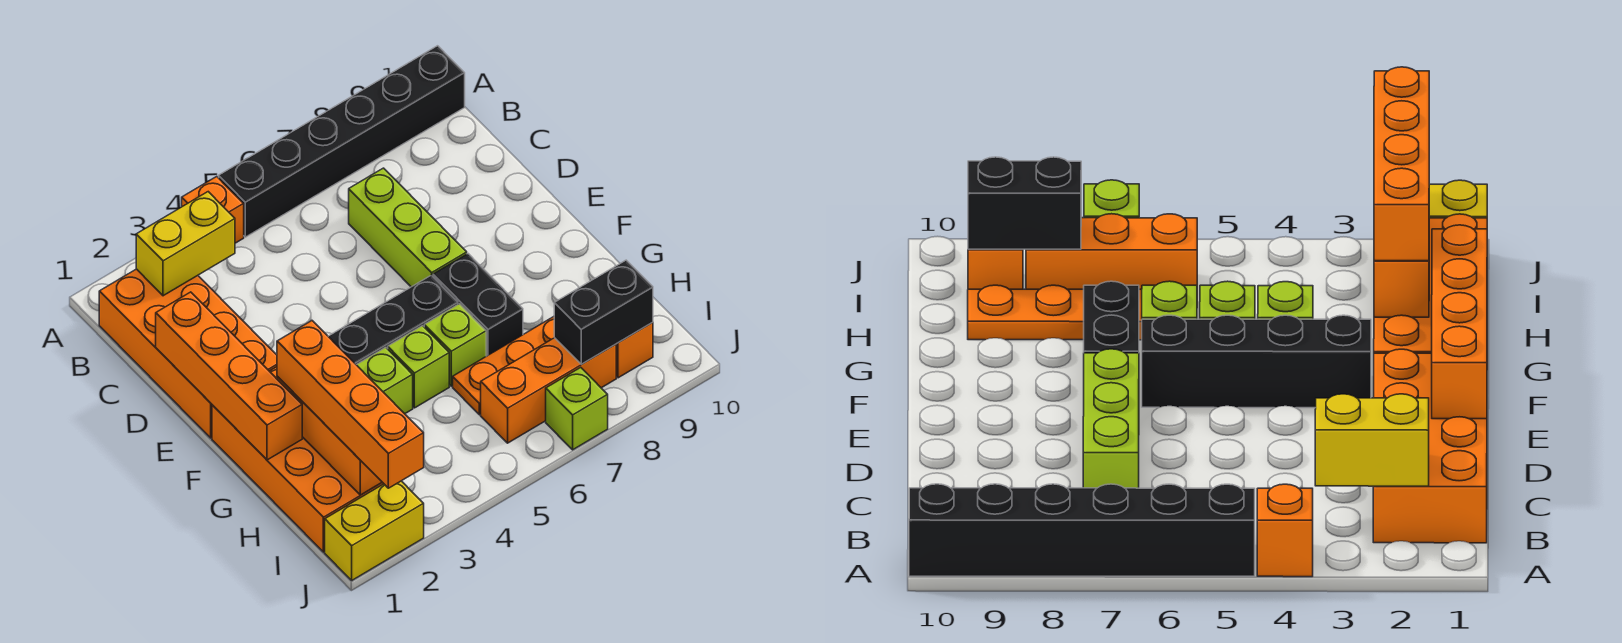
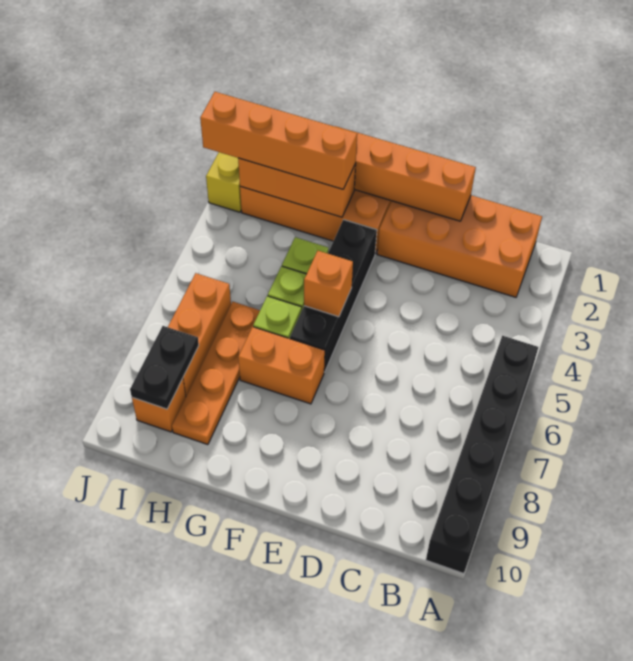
orange 1x1 brick [182,177,244,243] -> orange 1x1 brick moved to [304,251,353,317]
yellow 1x2 brick [136,192,235,296] -> none
lime 1x3 brick [349,168,467,287] -> none
black 1x2 brick [433,254,523,356] -> orange 1x2 brick [238,327,325,404]
black 1x2 brick [554,260,653,364] -> black 1x2 plate [130,326,199,409]
lime 1x1 brick [546,367,608,450] -> none

